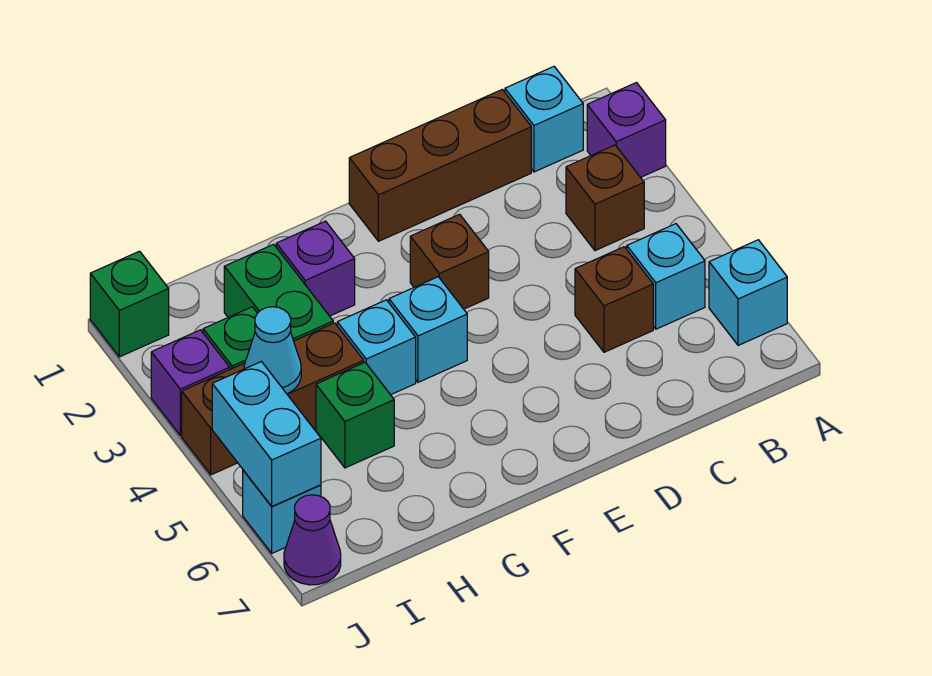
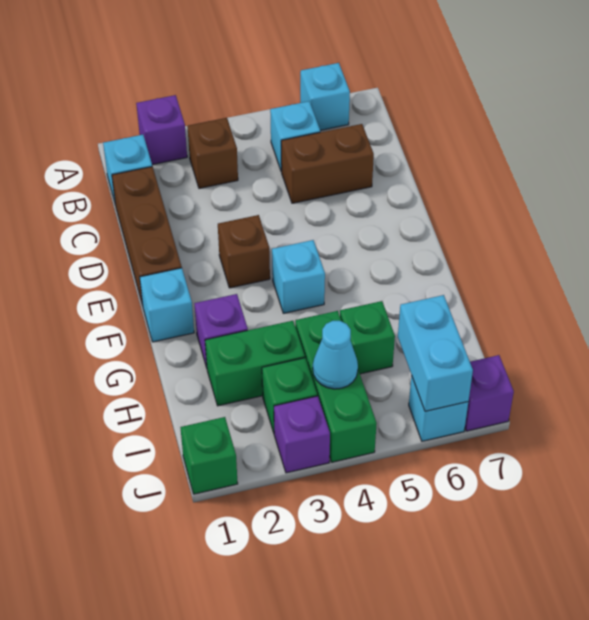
brown 1x1 brick [575,247,653,352] -> brown 1x2 brick [281,124,374,203]
cyan 1x1 brick [337,300,416,395] -> cyan 1x1 brick moved to [140,268,194,342]
brown 1x3 brick [182,323,364,475] -> green 1x3 brick [295,311,377,462]
cyan 1x2 brick [212,362,321,506] -> cyan 1x2 brick turned to [398,295,473,411]
purple 1x1 cone [284,495,341,585] -> purple 1x1 brick [465,355,514,431]

